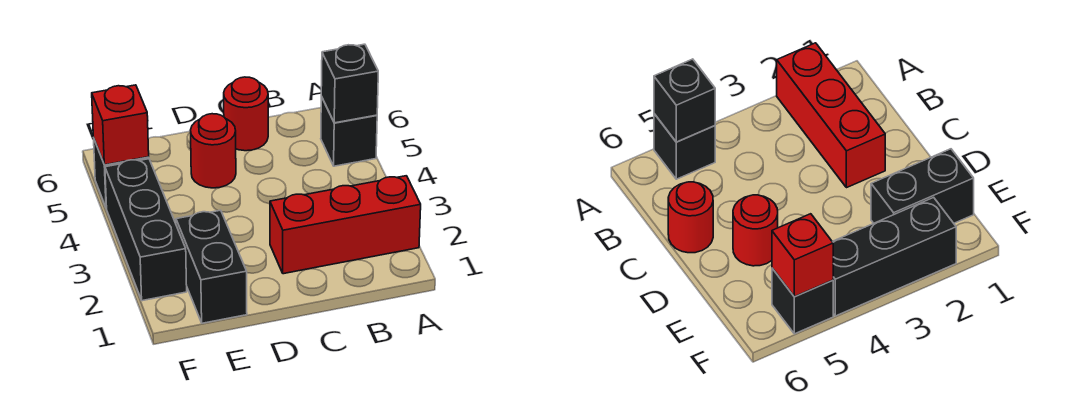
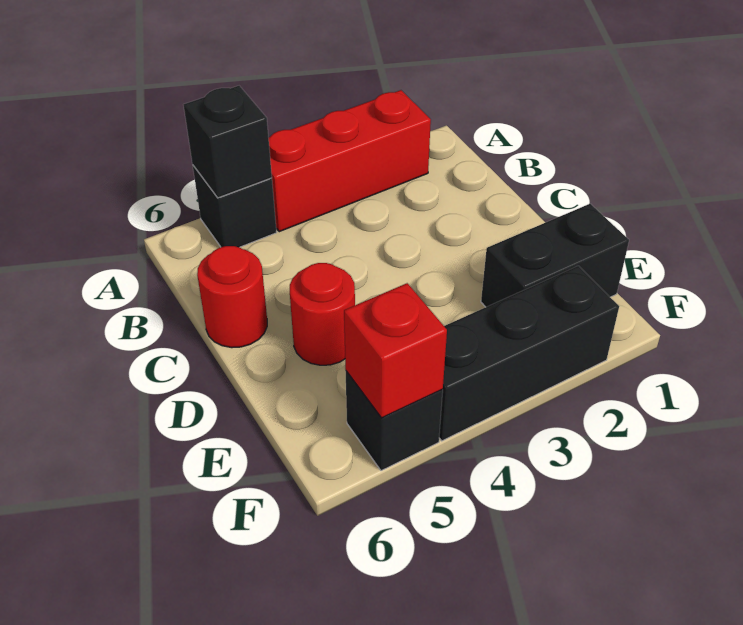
red 1x3 brick [270,176,421,274] -> red 1x3 brick turned to [269,90,431,232]

